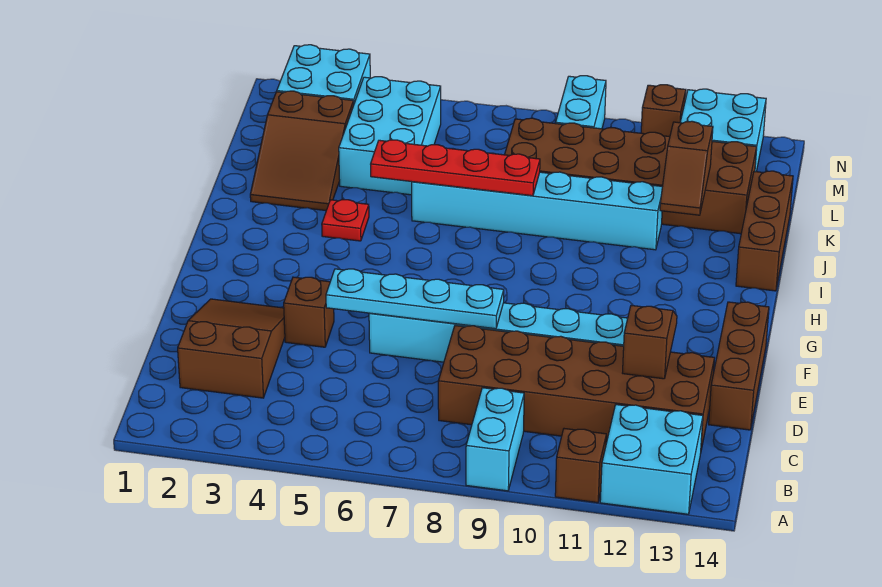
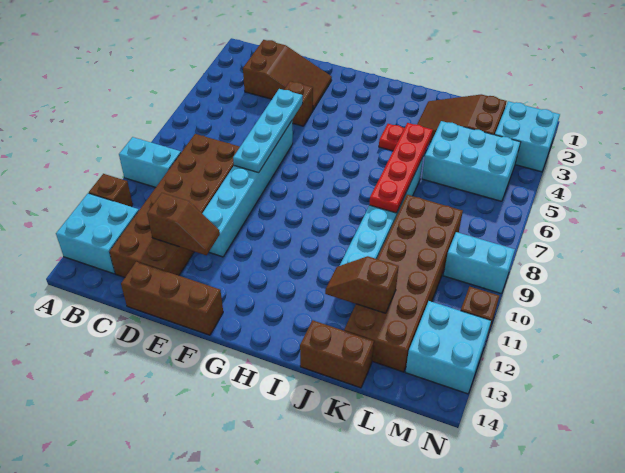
brown 1x3 brick [736,171,793,291] -> brown 1x2 brick [300,320,374,388]

